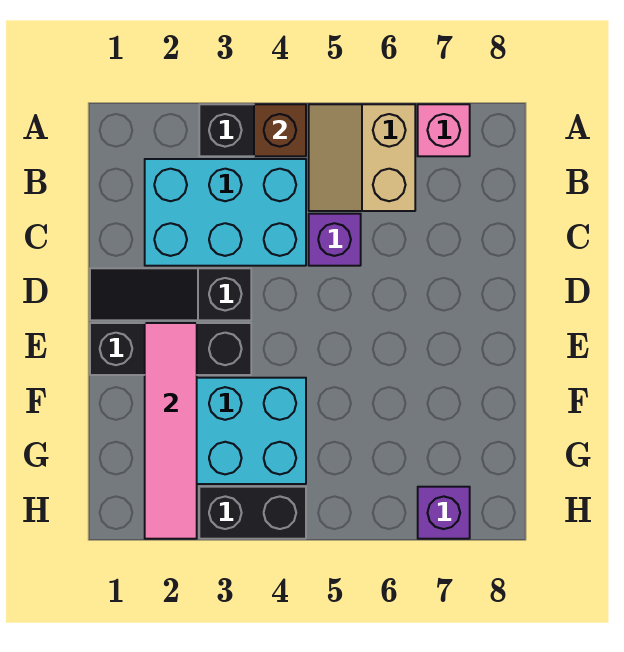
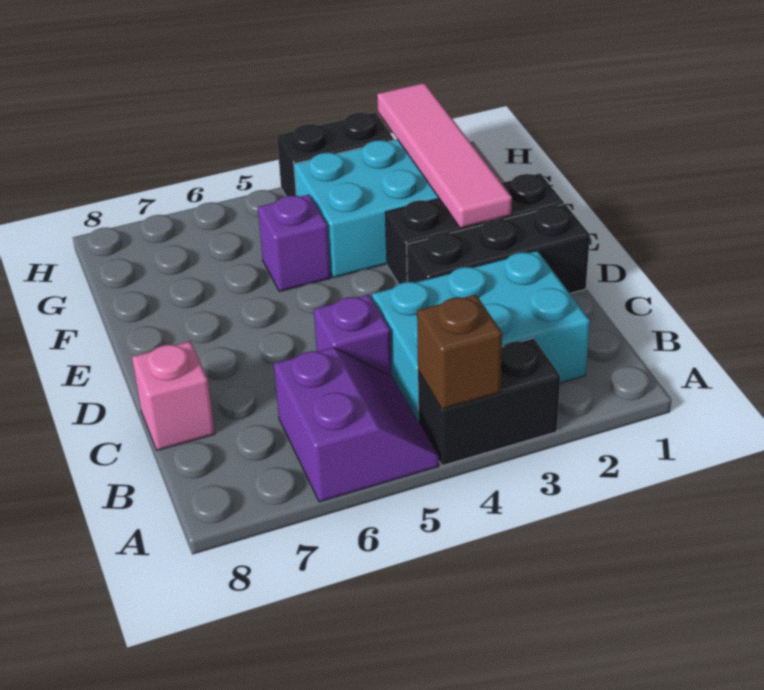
tan 2x2 slope [309,104,415,211] -> purple 2x2 slope [274,348,439,502]
pink 1x1 brick [418,104,470,156] -> pink 1x1 brick moved to [132,341,215,450]
black 1x3 slope [90,268,251,320] -> black 1x3 brick [407,204,590,293]
purple 1x1 brick [418,487,470,539] -> purple 1x1 brick moved to [258,195,331,292]

